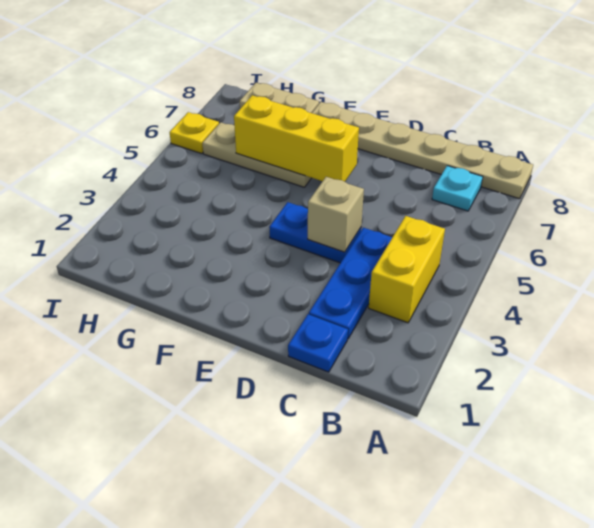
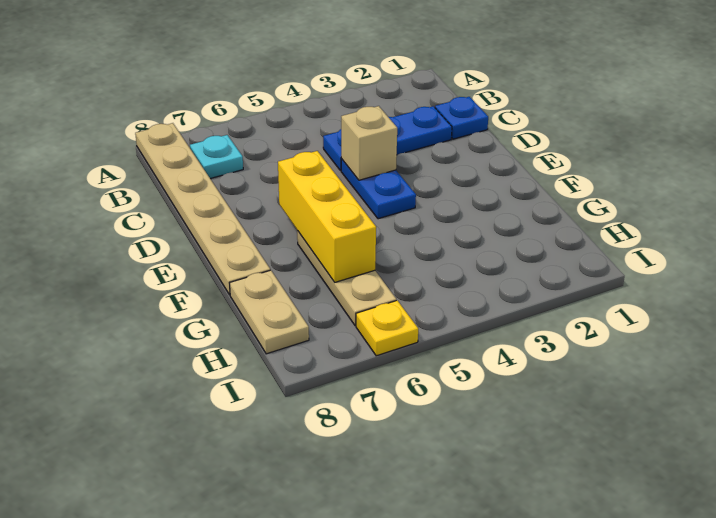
yellow 1x2 brick [369,216,445,323] -> none

